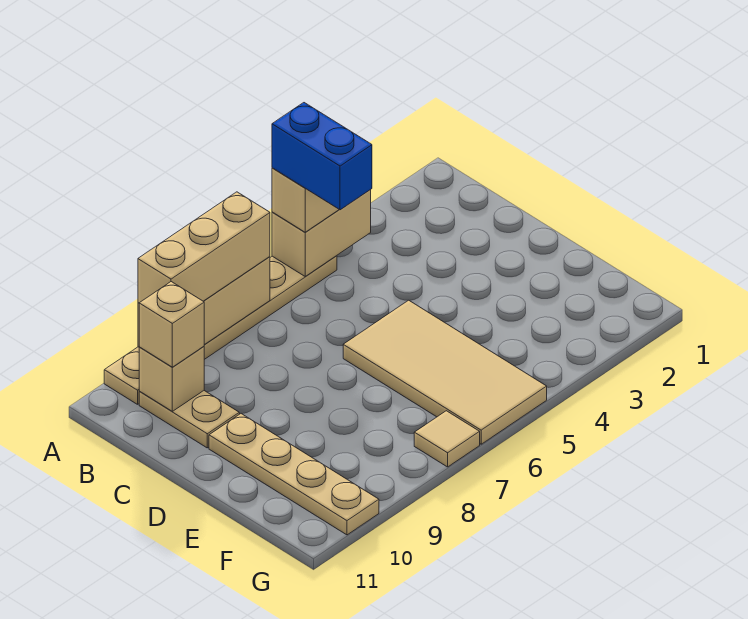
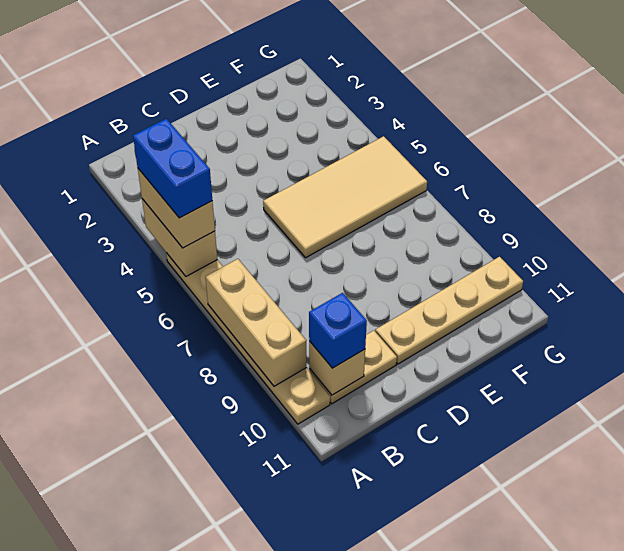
blue 1x2 brick [272,103,372,210] -> blue 1x2 brick turned to [133,119,212,218]
tan 1x3 brick [138,192,270,303] -> none
tan 1x1 brick [139,282,204,367] -> blue 1x1 brick [309,293,367,368]
tan 1x1 tile [414,411,480,467] -> none

